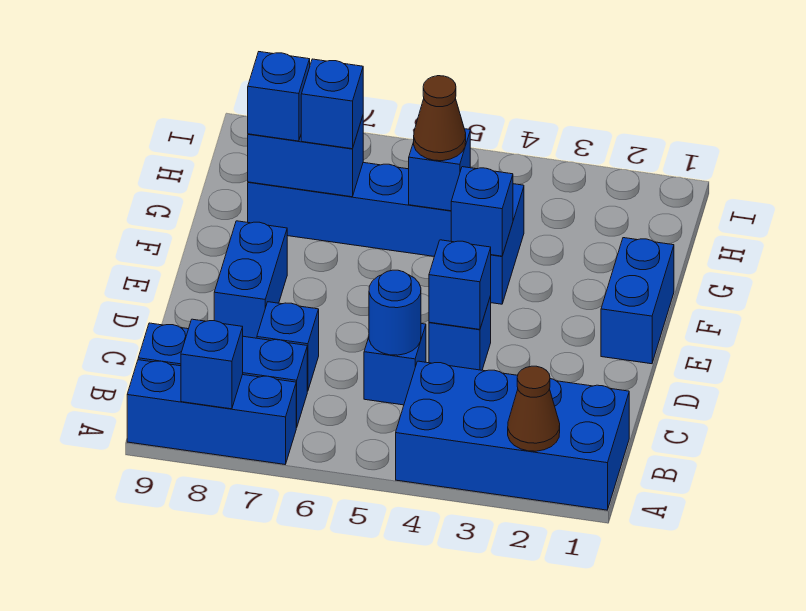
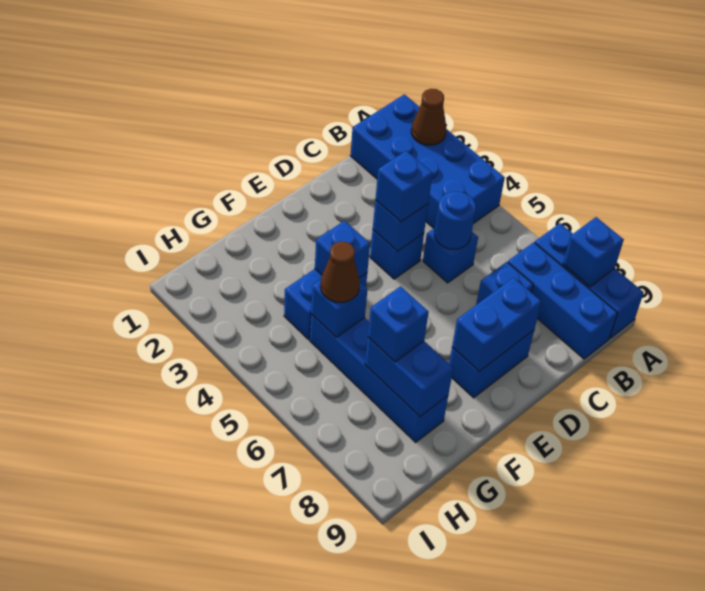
blue 1x2 brick [601,238,674,364] -> blue 1x2 brick moved to [452,278,541,371]
blue 1x1 brick [248,52,310,141] -> blue 1x1 brick moved to [375,151,432,222]

